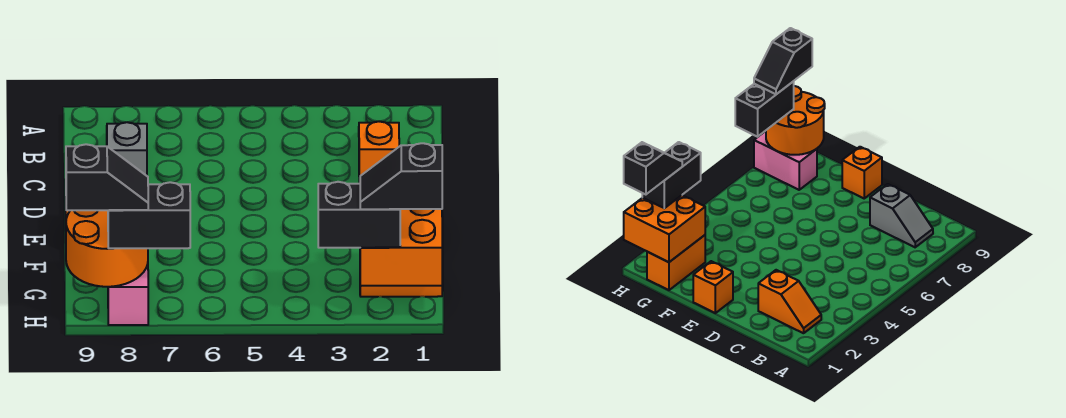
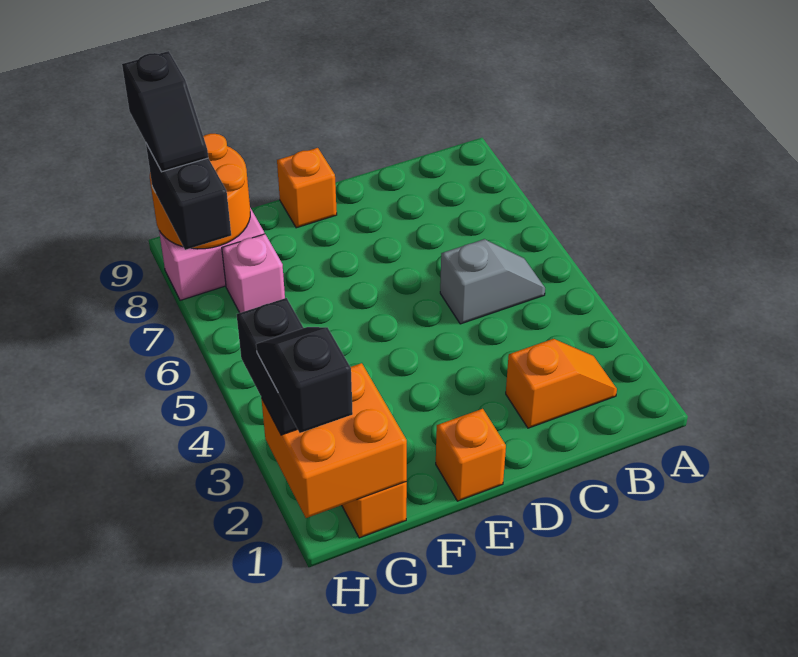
grey 1x2 slope [107,122,147,176] -> grey 1x2 slope moved to [440,239,545,324]
none -> pink 1x1 brick [222,234,285,313]

